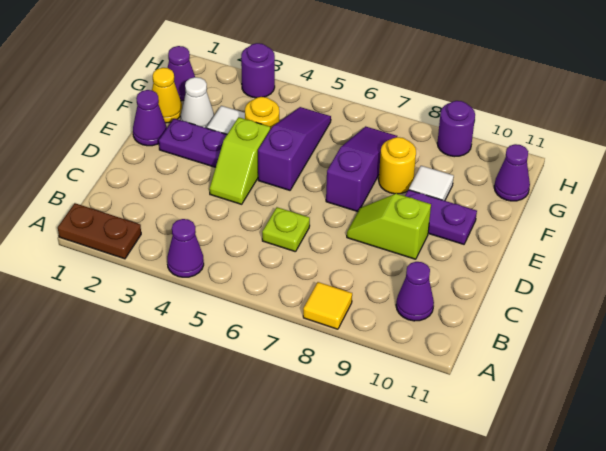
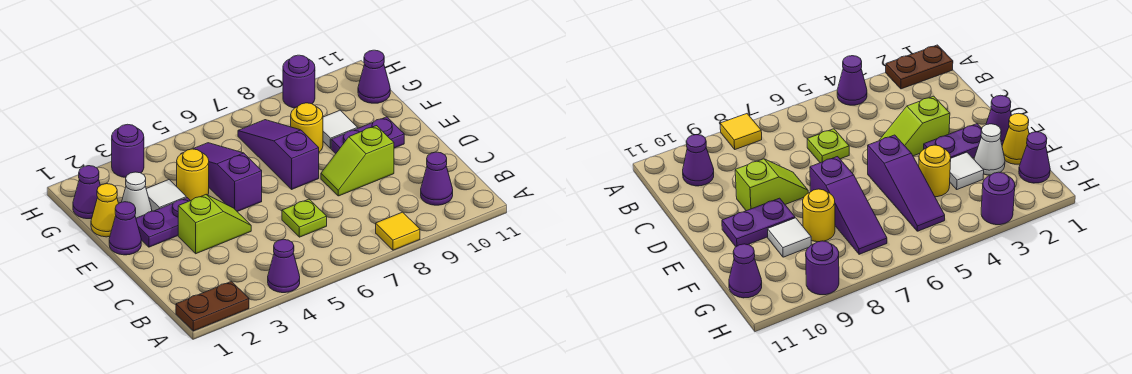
lime 1x2 slope [209,117,270,204] -> lime 1x2 slope turned to [178,195,251,254]

